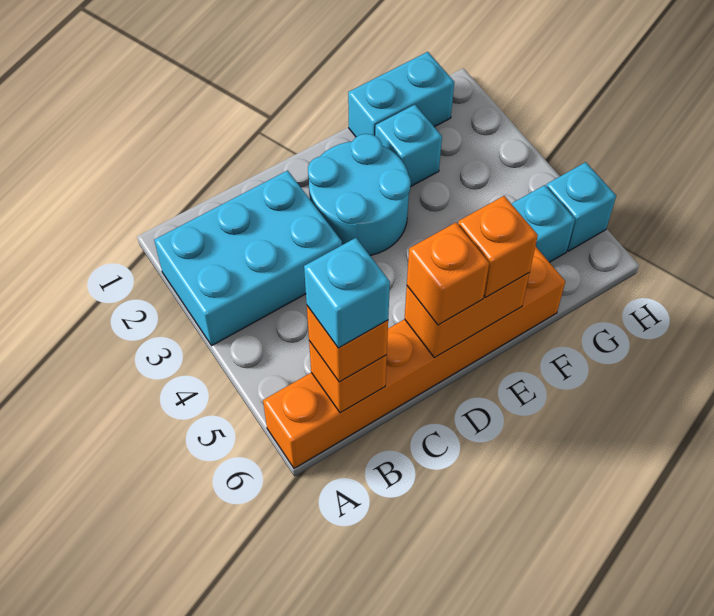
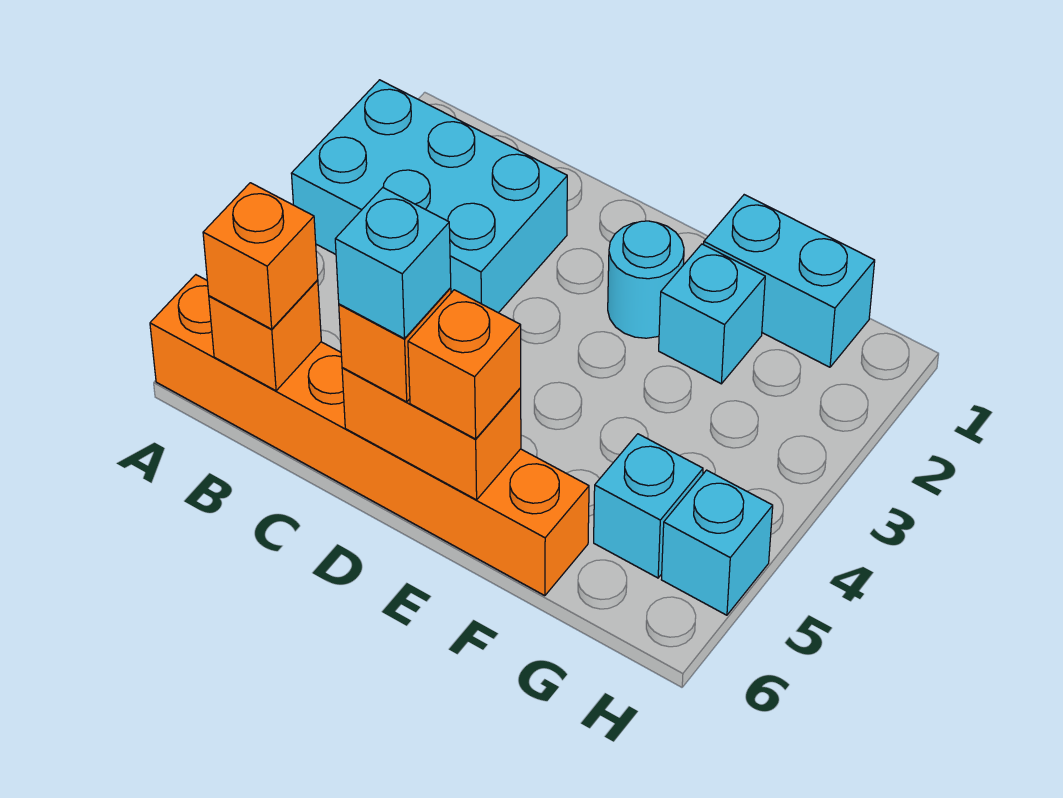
cyan 1x1 brick [304,238,390,348] -> cyan 1x1 brick moved to [335,188,451,339]
cyan 2x2 round brick [308,134,411,255] -> cyan 1x1 round brick [608,221,684,338]

